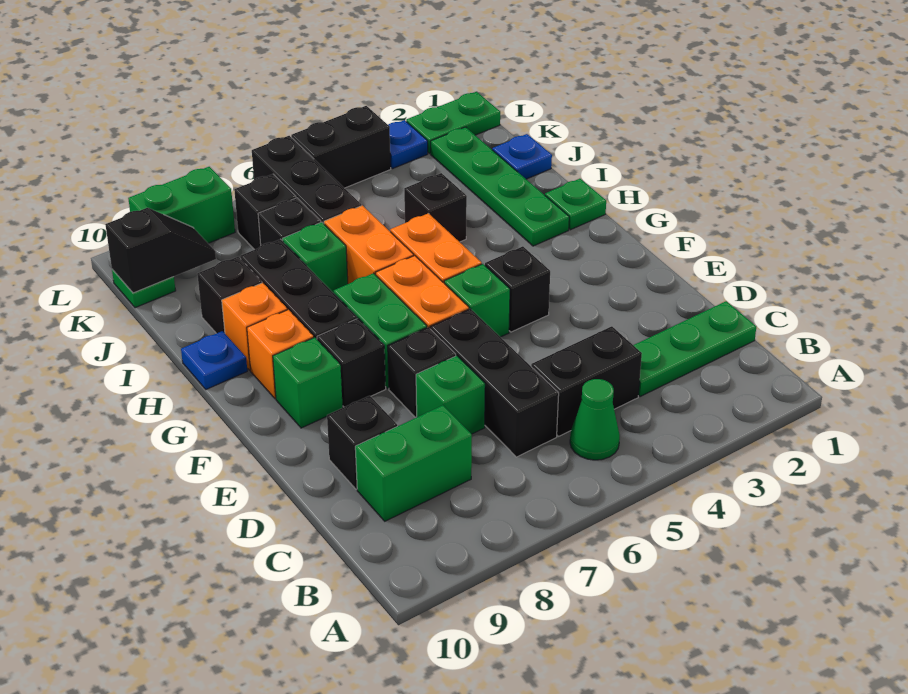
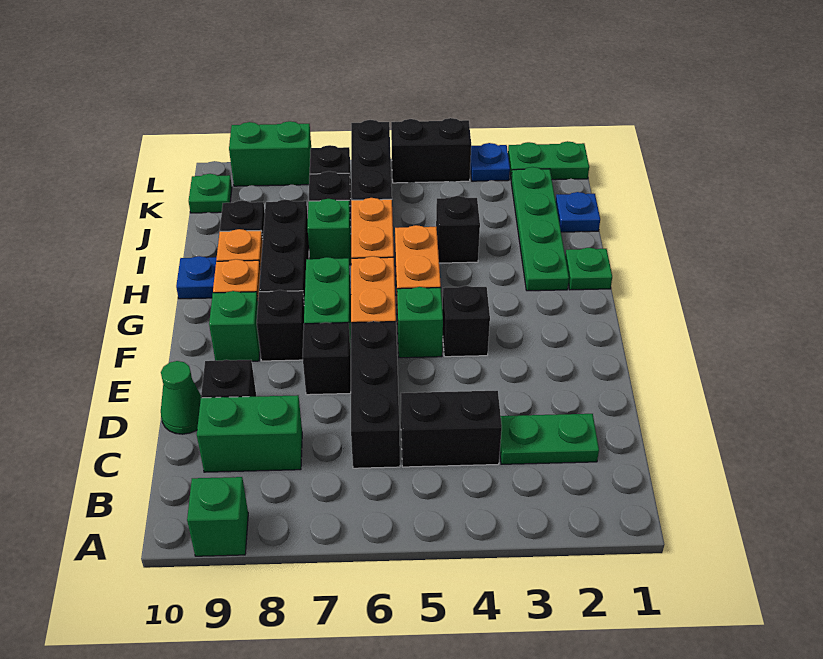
green 1x1 cone [570,379,620,460] -> green 1x1 cone moved to [161,361,201,434]
green 1x3 plate [634,301,756,396] -> green 1x2 plate [500,414,599,464]
green 1x1 brick [416,356,485,434] -> green 1x1 brick moved to [187,477,248,556]
black 1x2 slope [105,208,216,293] -> none

